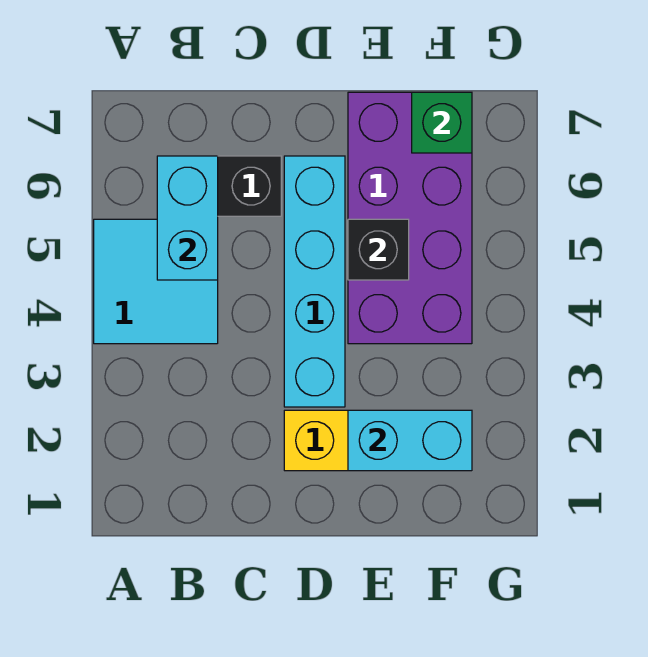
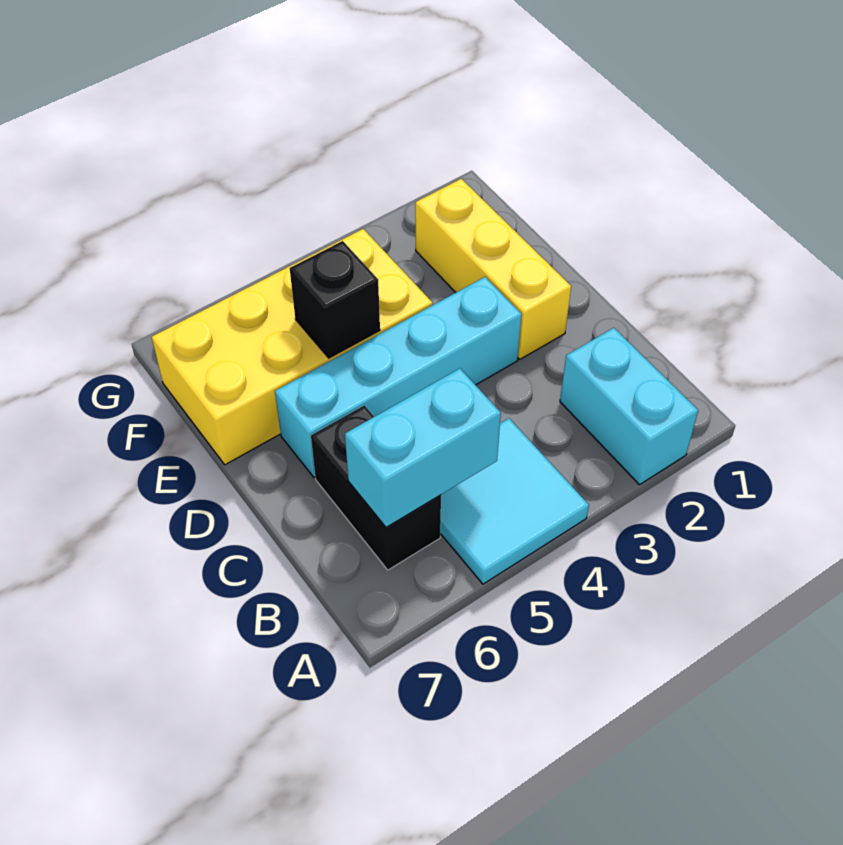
cyan 1x2 brick [348,410,472,471] -> cyan 1x2 brick moved to [560,328,698,485]
purple 2x4 brick [348,92,472,344] -> yellow 2x4 brick [152,229,433,465]
green 1x1 brick [412,92,472,153] -> none

